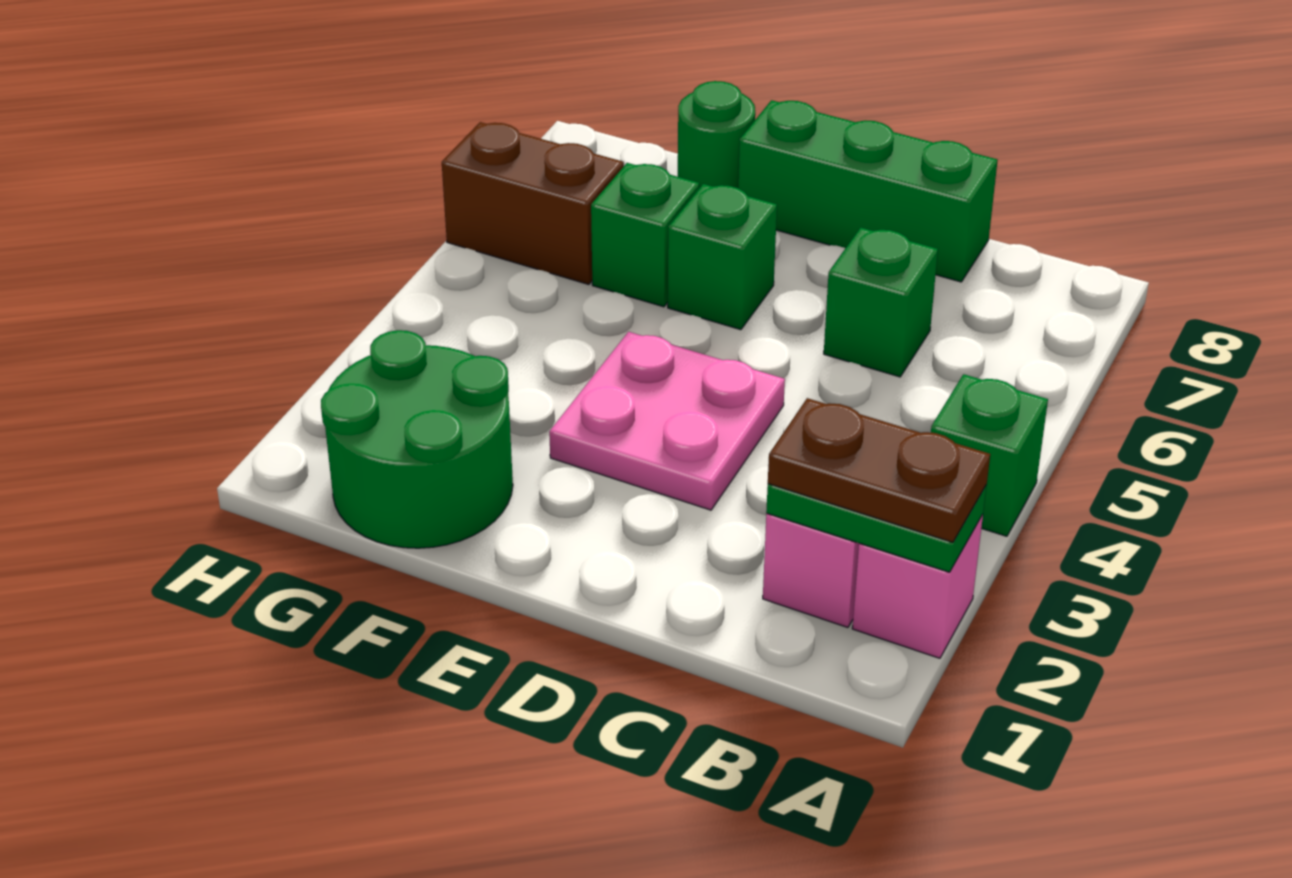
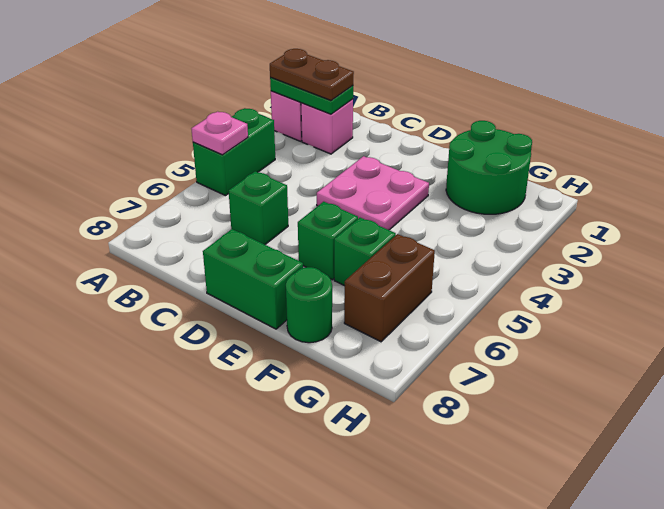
green 1x1 brick [931,374,1048,536] -> green 1x2 brick [193,108,275,196]
none -> pink 1x1 plate [191,111,248,155]
green 1x3 brick [738,100,998,282] -> green 1x2 brick [203,229,303,329]
brown 1x2 brick [442,122,624,284] -> brown 1x2 brick turned to [344,234,435,342]

